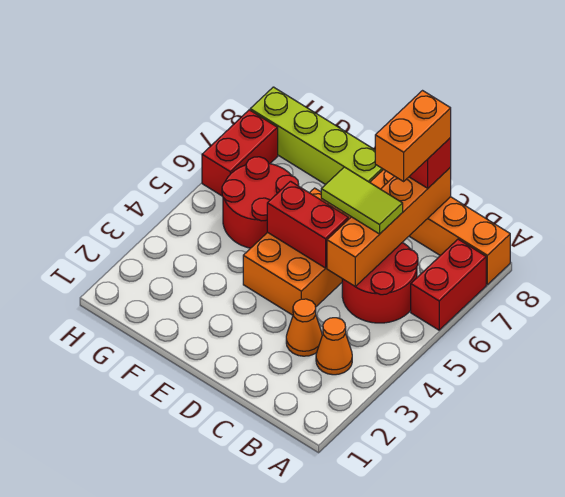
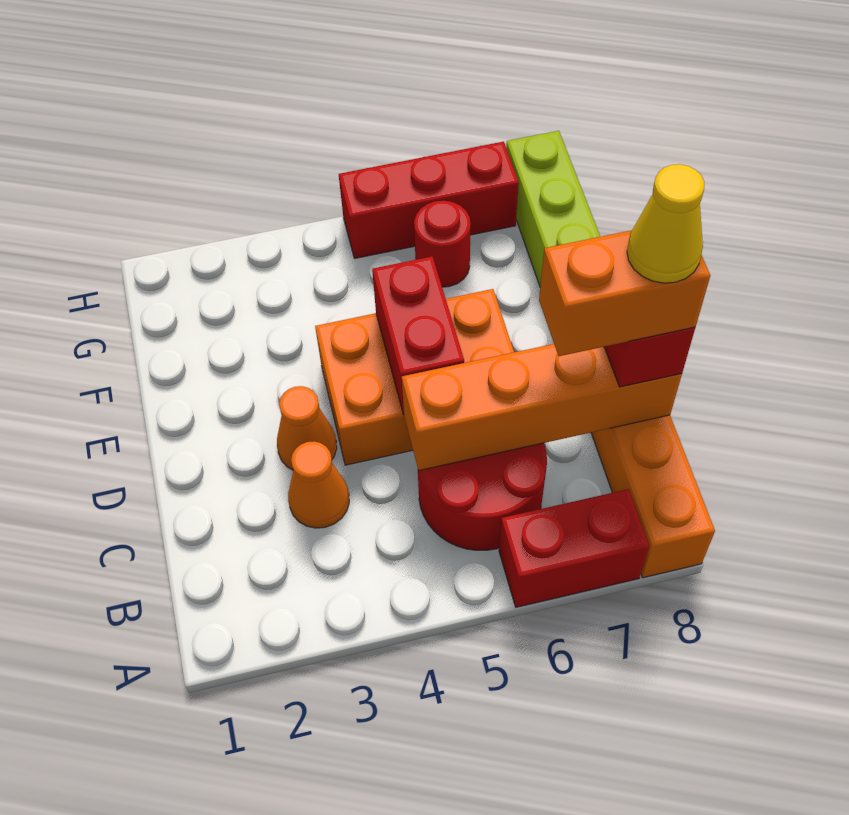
orange 1x1 cone [316,318,352,375] -> orange 1x1 cone moved to [277,386,337,470]
lime 1x2 tile [321,167,403,234] -> none
none -> yellow 1x1 cone [627,164,704,283]
red 2x2 round brick [222,157,299,248] -> red 1x1 round brick [414,201,471,287]
red 1x2 brick [202,110,278,196] -> red 1x3 brick [339,142,519,258]

